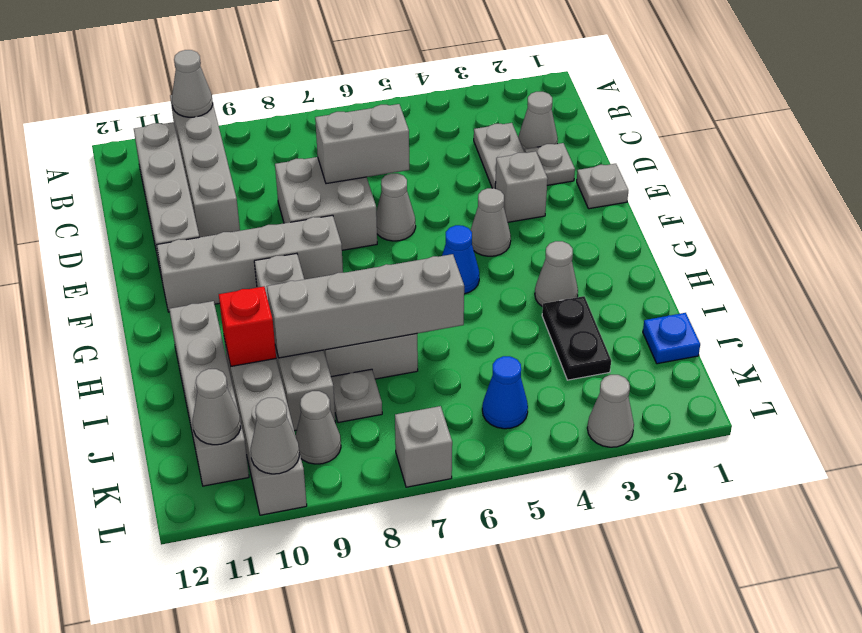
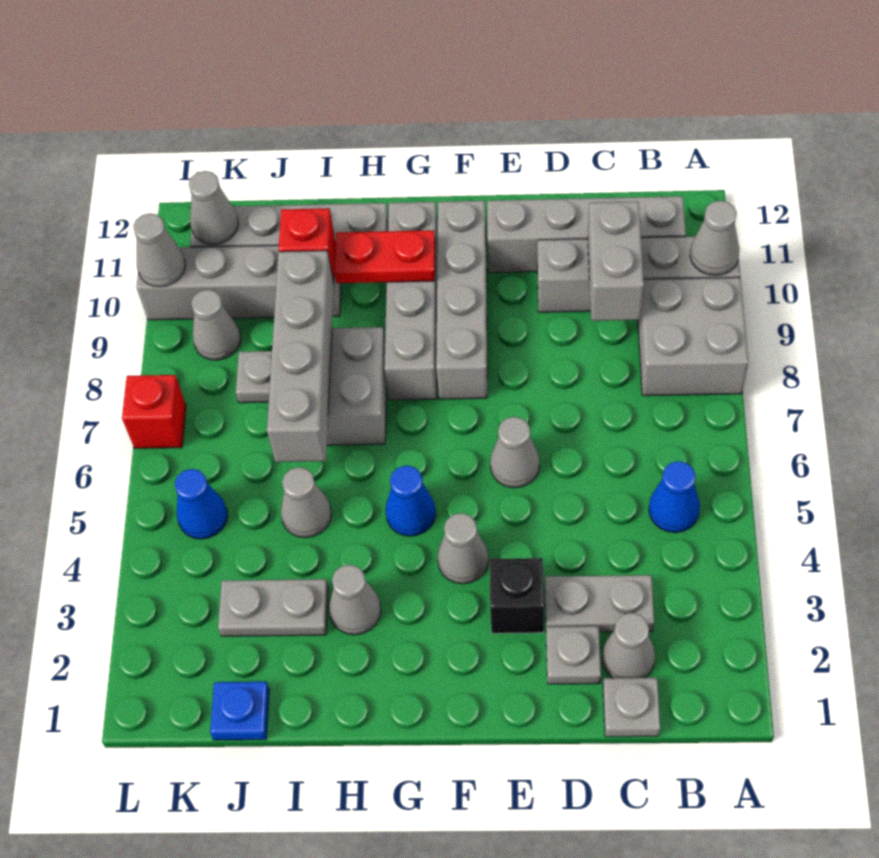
none -> blue 1x1 cone [649,461,700,533]
grey 1x2 brick [315,104,409,184] -> grey 1x2 brick moved to [588,202,644,321]
grey 2x2 brick [275,157,377,250] -> grey 2x2 brick moved to [638,277,748,396]
grey 1x1 plate [577,164,628,209] -> grey 1x1 plate moved to [603,678,660,737]
grey 1x1 brick [495,151,548,222] -> black 1x1 brick [490,558,544,633]
grey 1x4 brick [254,253,336,431] -> grey 1x4 brick turned to [384,202,438,400]
none -> red 1x2 plate [334,230,435,283]
black 1x2 plate [542,296,611,380] -> grey 1x2 plate [218,579,328,636]
grey 1x1 cone [587,375,634,447] -> grey 1x1 cone moved to [281,467,331,538]
grey 1x1 brick [395,406,452,487] -> red 1x1 brick [122,375,186,448]

